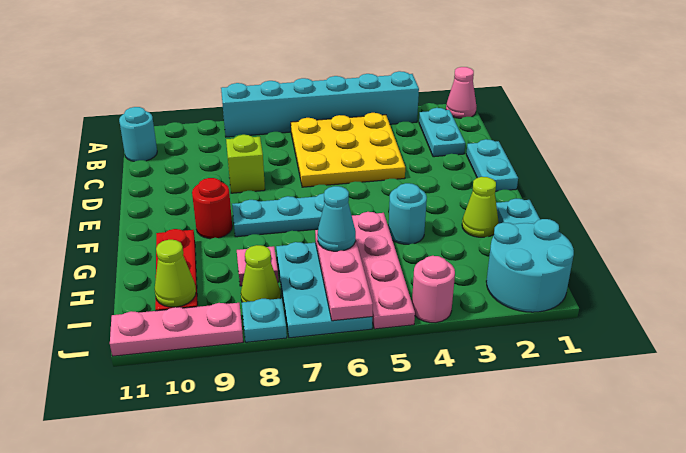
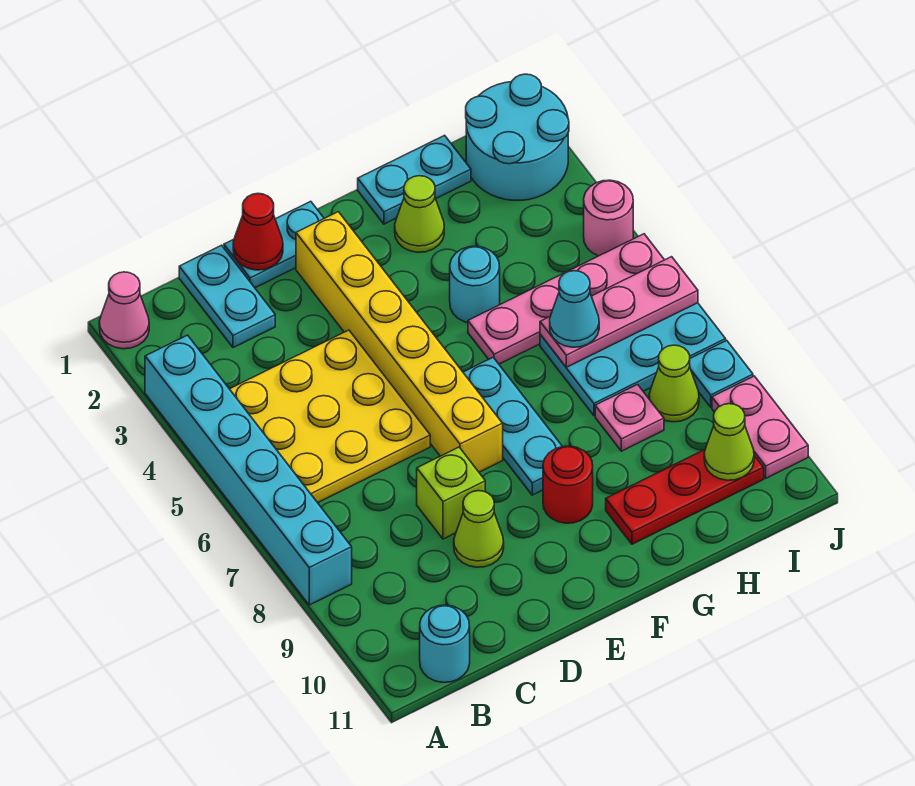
cyan 1x2 plate [419,108,465,157] -> cyan 1x2 plate turned to [179,245,275,348]
none -> red 1x1 cone [233,193,283,270]
none -> lime 1x1 cone [454,491,504,567]
none -> yellow 1x6 brick [296,212,503,472]
pink 1x3 plate [110,303,243,356] -> pink 1x2 plate [712,376,808,478]

